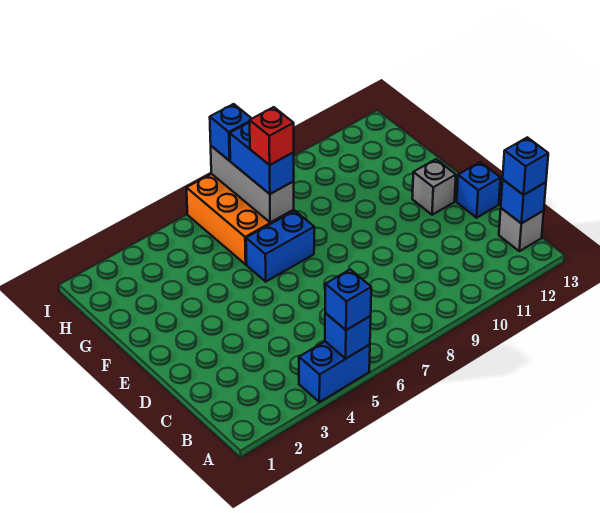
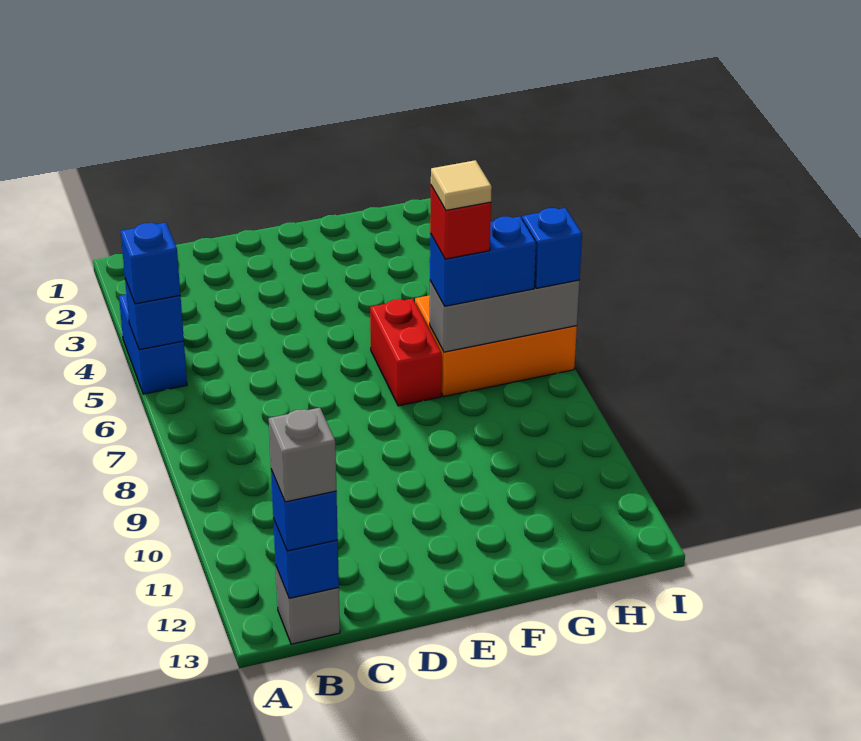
blue 1x1 brick [457,162,500,218] -> none
grey 1x1 brick [412,159,456,215] -> grey 1x1 brick moved to [269,408,336,502]
blue 1x2 brick [246,211,314,282] -> red 1x2 brick [370,299,442,406]
none -> tan 1x1 tile [431,160,492,210]

